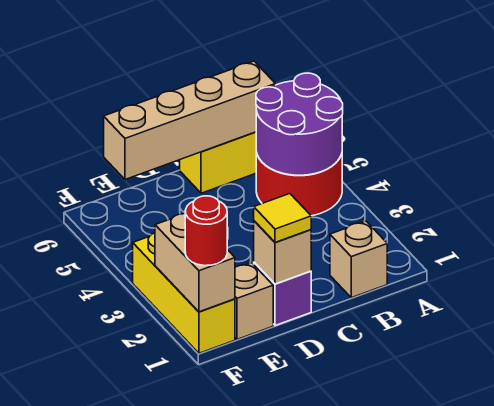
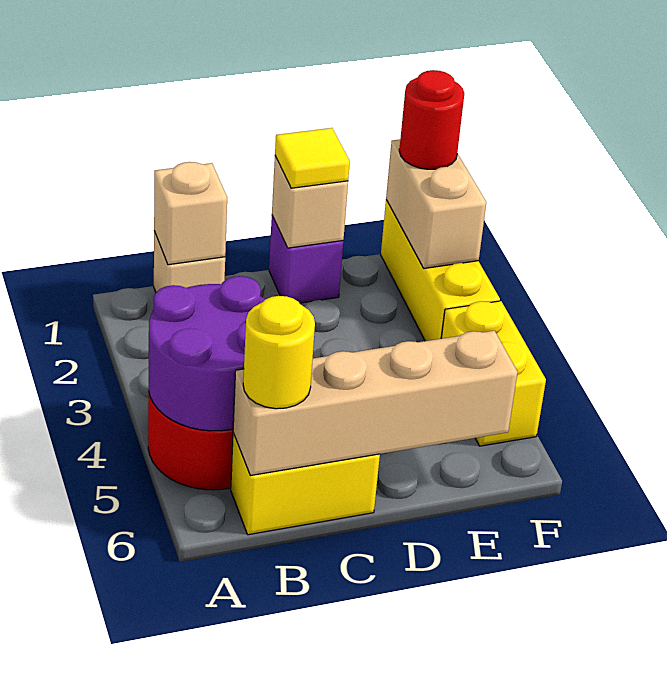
none -> yellow 1x1 round brick [243,296,315,409]
tan 1x1 brick [235,263,273,339] -> tan 1x1 brick moved to [154,162,227,265]
none -> yellow 1x2 brick [441,301,546,446]

